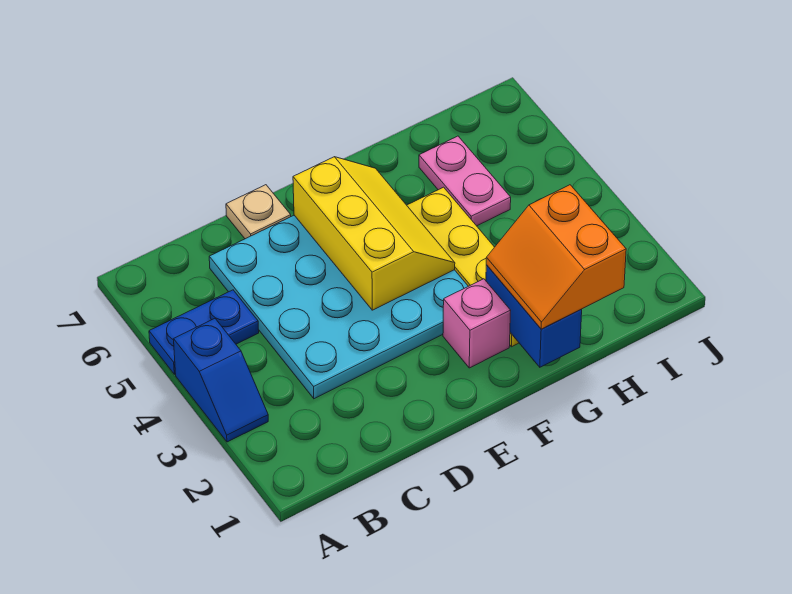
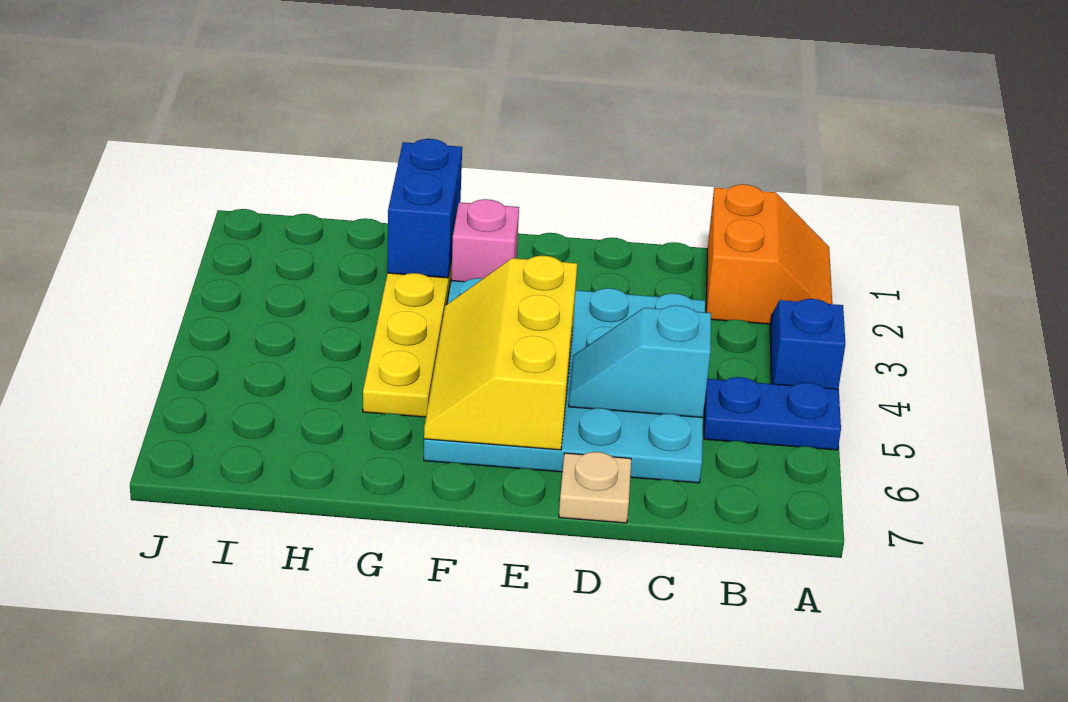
none -> cyan 1x2 slope [569,305,711,418]
orange 2x2 slope [486,185,626,329] -> orange 2x2 slope moved to [706,184,832,324]
pink 1x2 plate [419,136,511,226] -> none

